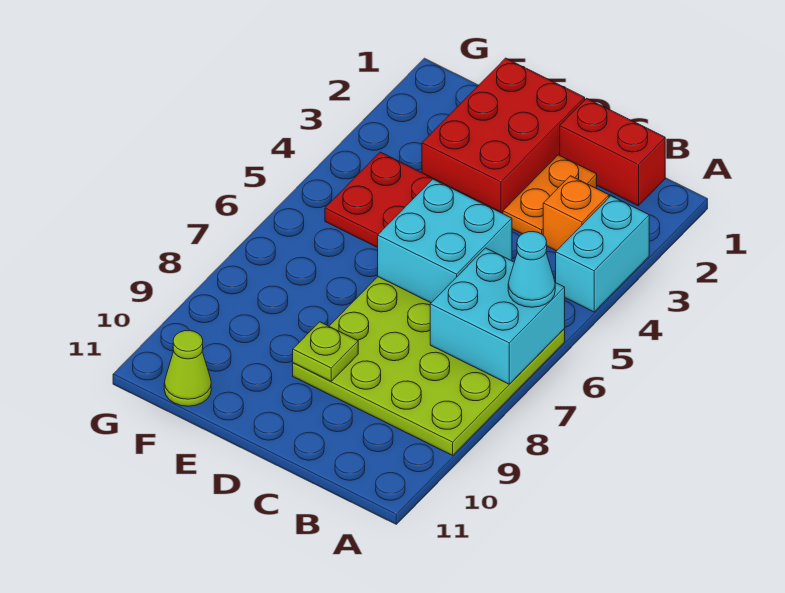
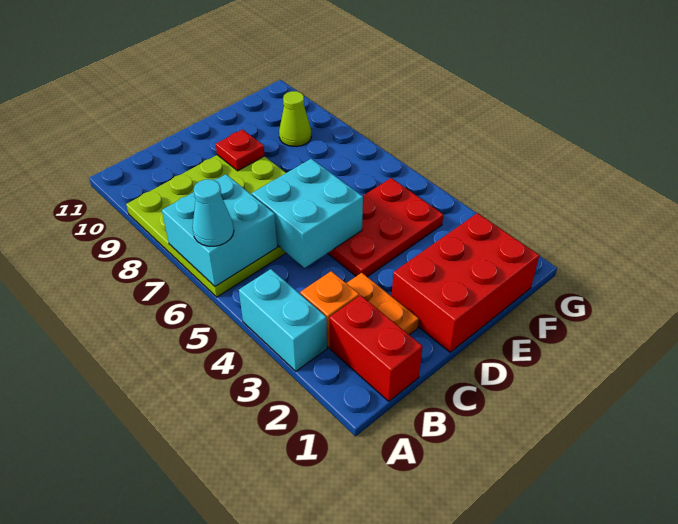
red 1x2 brick [560,98,665,206] -> red 1x2 brick turned to [329,295,423,401]
red 2x3 brick [422,58,585,214] -> red 2x3 brick turned to [392,213,539,352]
lime 1x1 plate [293,322,358,381] -> red 1x1 plate [216,130,265,171]
lime 1x1 cone [164,330,211,406] -> lime 1x1 cone moved to [279,91,311,146]

